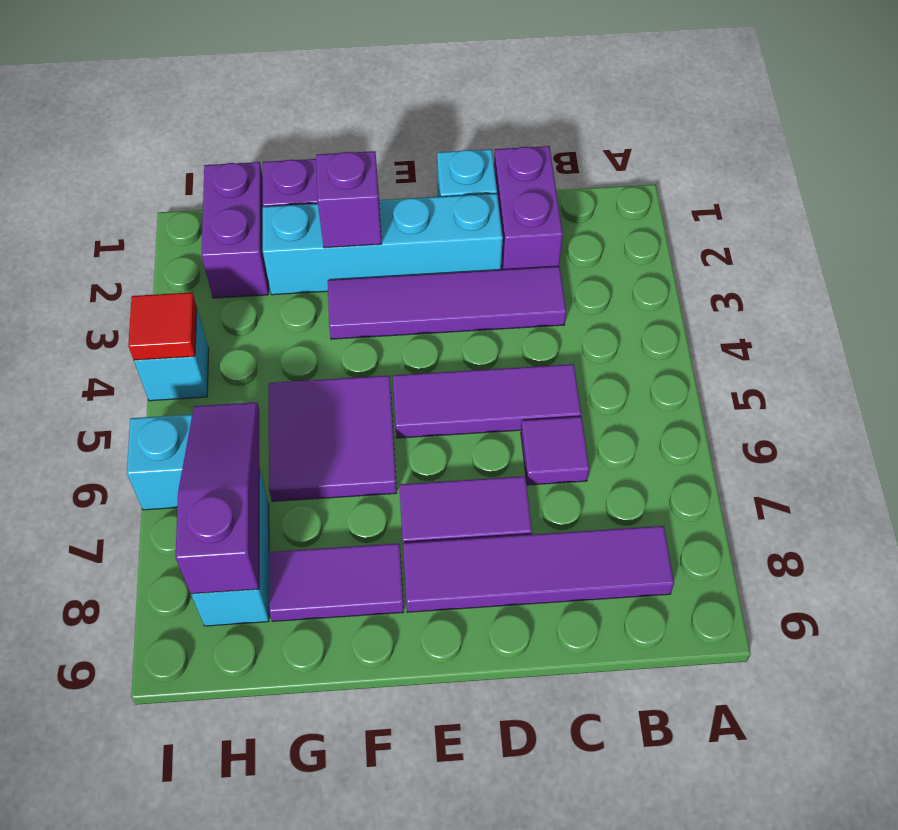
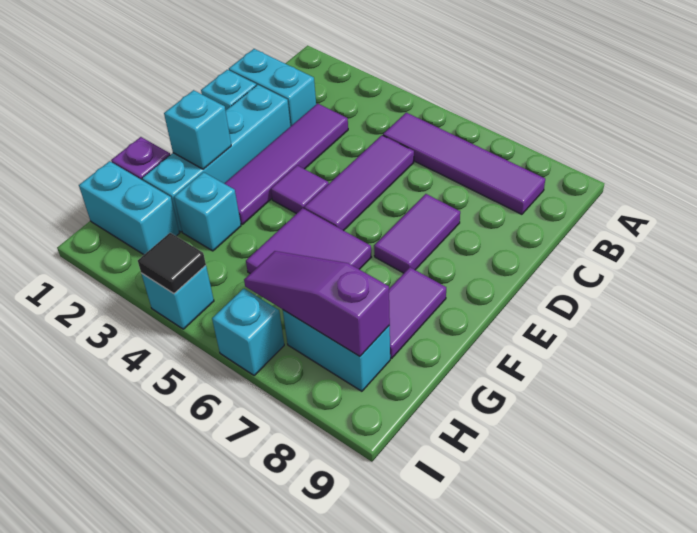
purple 1x4 tile [403,526,674,612] -> purple 1x4 tile turned to [383,113,545,214]
purple 1x2 brick [494,146,563,270] -> cyan 1x2 brick [229,49,316,126]
purple 1x1 tile [521,417,589,485] -> purple 1x1 tile moved to [271,165,329,214]
purple 1x1 brick [316,151,382,248] -> cyan 1x1 brick [164,90,231,169]
none -> cyan 1x1 brick [174,172,241,251]
purple 1x2 brick [202,162,268,298] -> cyan 1x2 brick [79,161,179,255]
red 1x1 tile [128,292,197,360] -> black 1x1 tile [138,233,206,294]

